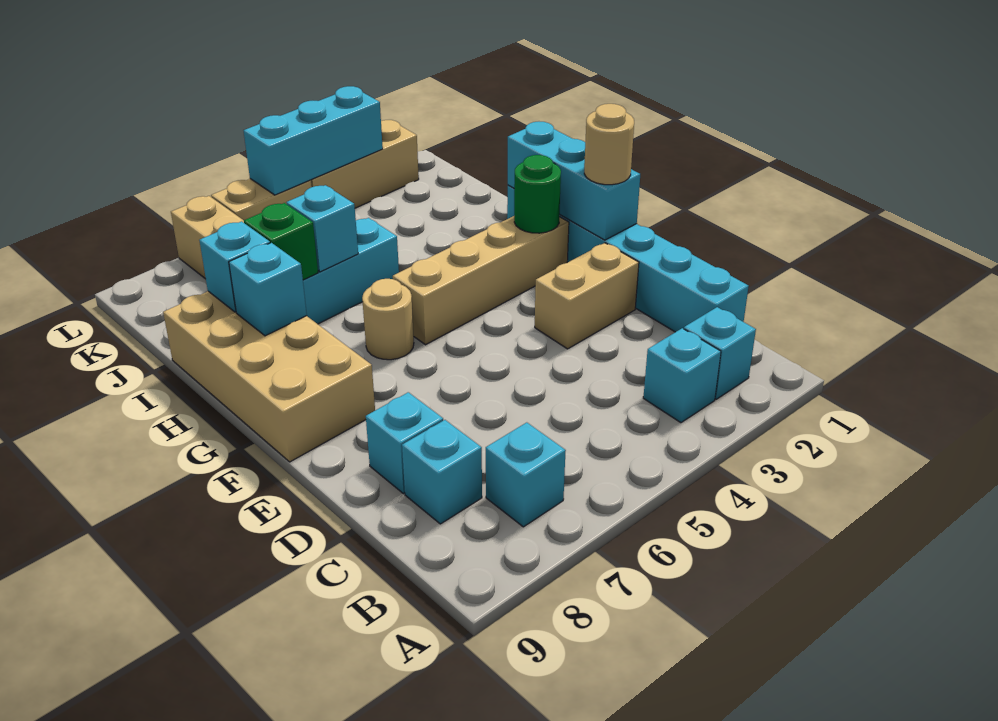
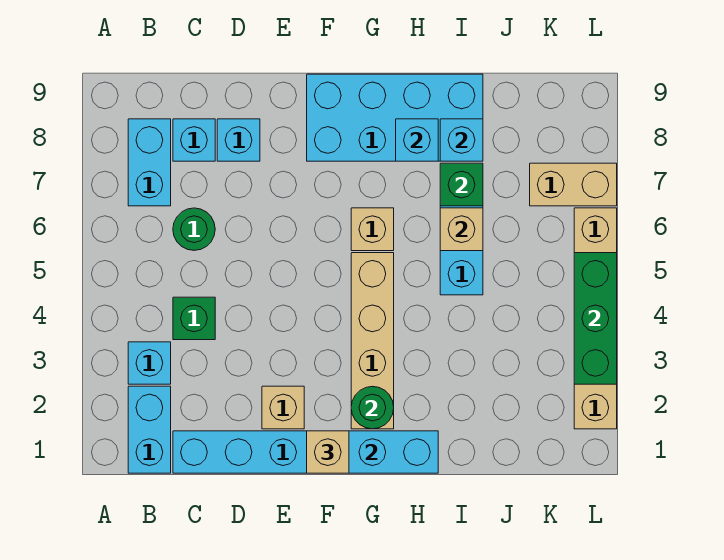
cyan 1x1 brick [684,307,756,399] -> cyan 1x2 brick [128,386,171,473]
cyan 1x1 brick [486,423,566,527] -> cyan 1x2 brick [128,119,171,206]
none -> green 1x1 brick [173,297,215,340]
none -> green 1x1 round brick [173,208,215,250]
tan 1x2 brick [535,243,639,349] -> tan 1x1 brick [262,386,304,429]
tan 1x1 round brick [584,104,634,185] -> tan 1x1 brick [307,431,349,473]
tan 2x4 brick [163,291,375,462] -> cyan 2x4 brick [307,74,483,161]
tan 1x1 round brick [362,279,414,360] -> tan 1x1 brick [351,208,394,251]
cyan 1x1 brick [286,185,358,272] -> tan 1x1 brick [440,208,483,251]
cyan 1x3 brick [244,86,383,195] -> green 1x3 brick [574,253,617,384]

